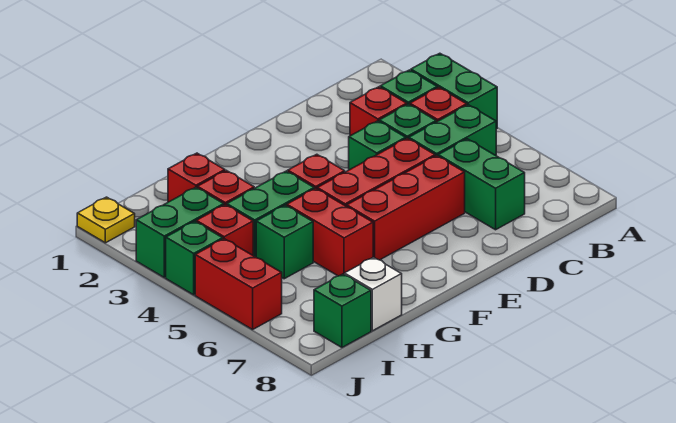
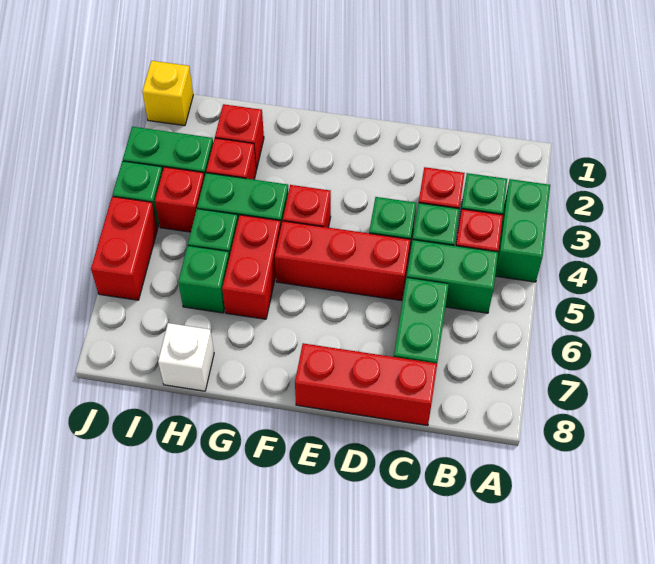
red 1x3 brick [347,156,465,260] -> red 1x3 brick moved to [295,343,437,426]
green 1x1 brick [314,274,371,347] -> green 1x1 brick moved to [178,246,229,313]
yellow 1x1 plate [77,197,135,243] -> yellow 1x1 brick [142,61,193,126]

